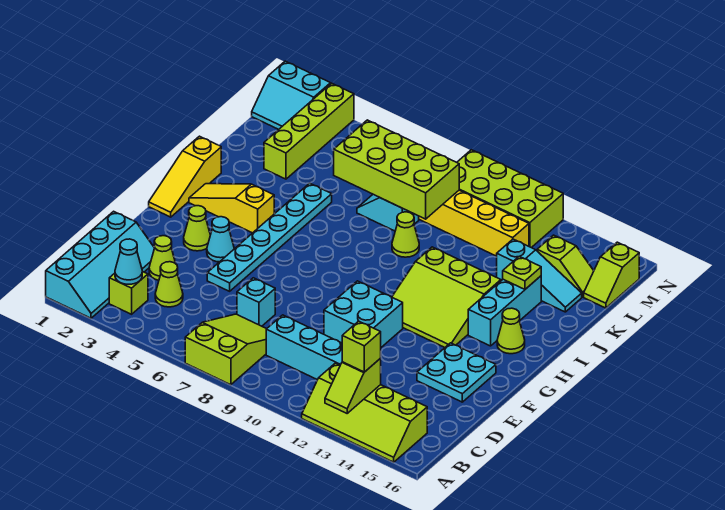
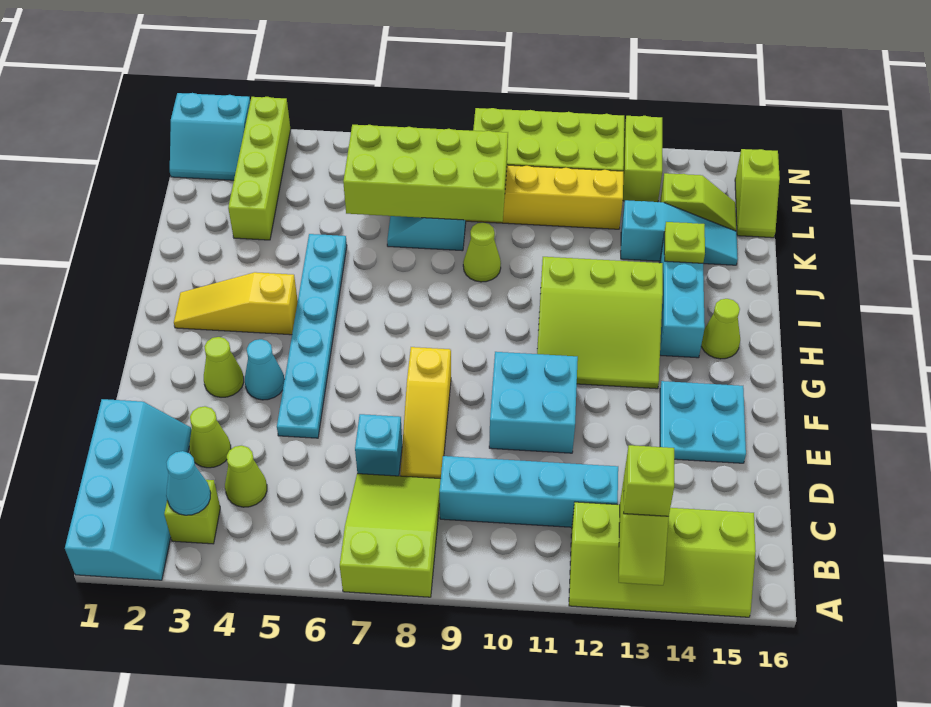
yellow 1x3 slope [149,136,221,217] -> yellow 1x3 slope moved to [400,347,451,479]
none -> lime 1x2 brick [623,116,662,202]

